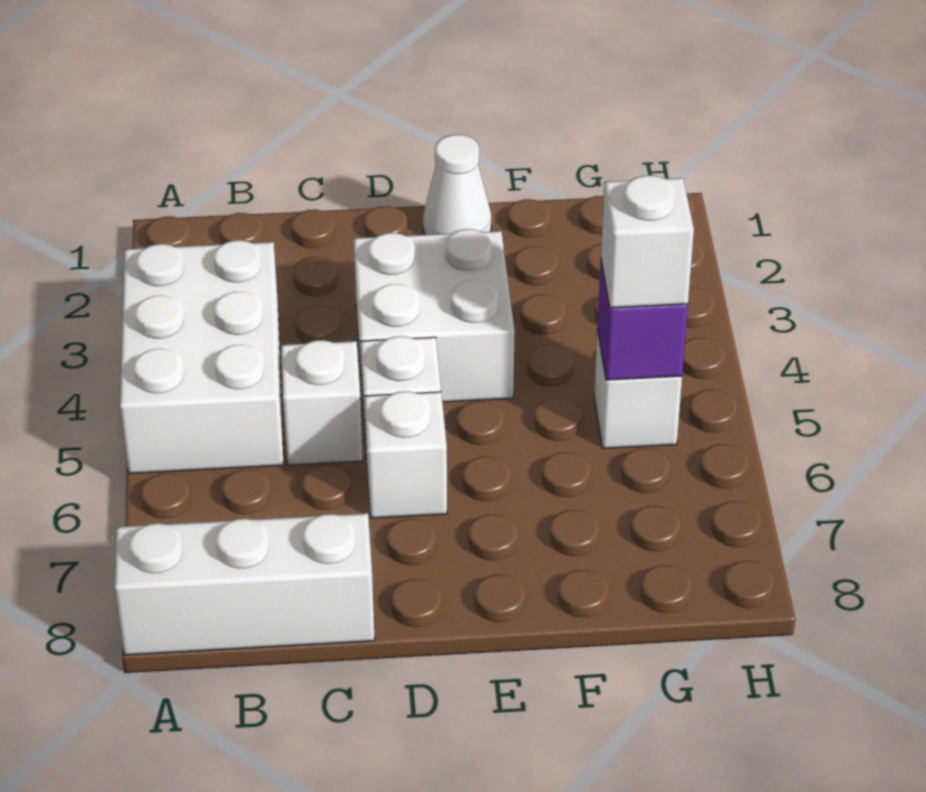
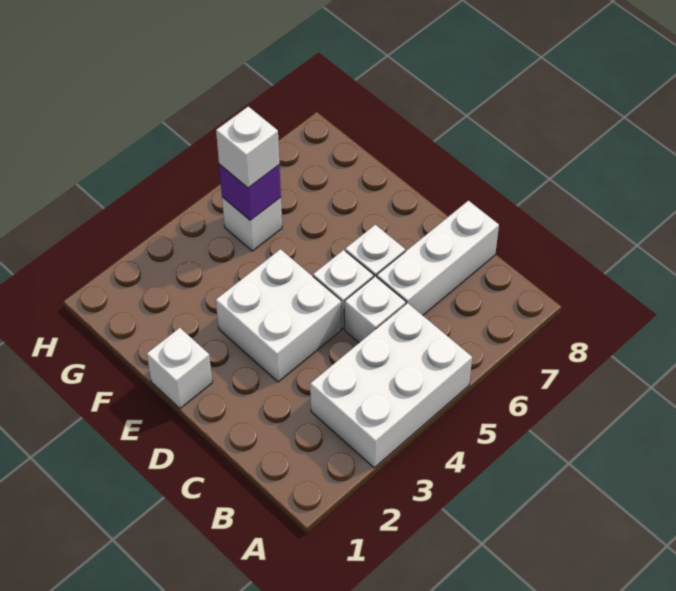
white 1x3 brick [115,513,375,655] -> white 1x3 brick turned to [377,201,499,315]
white 1x1 cone [423,135,491,235] -> white 1x1 brick [147,328,212,408]

